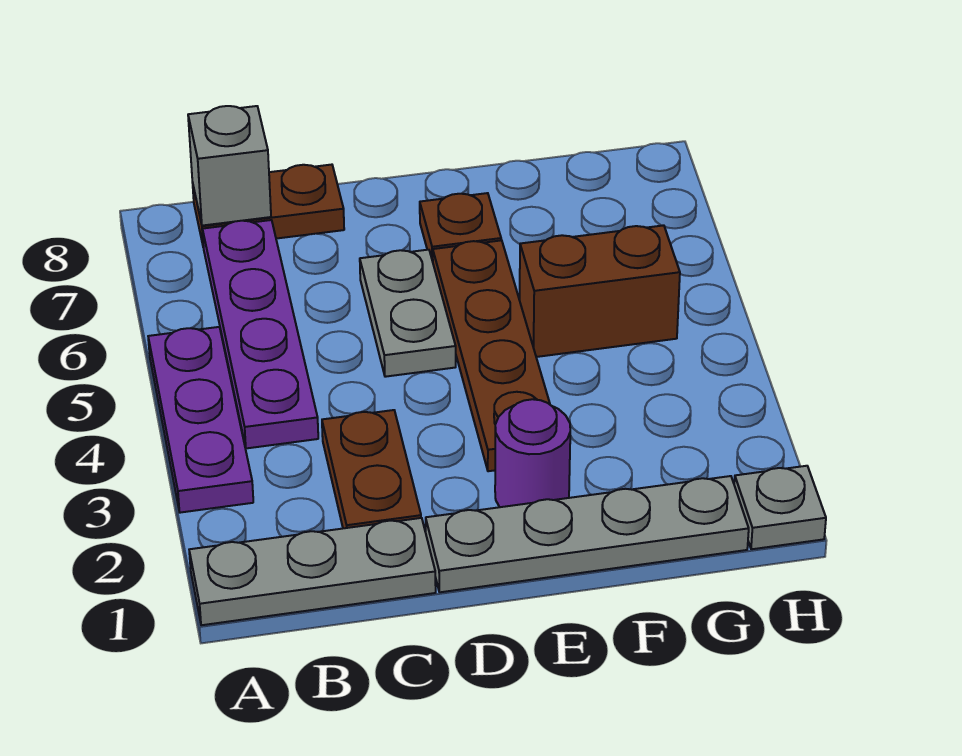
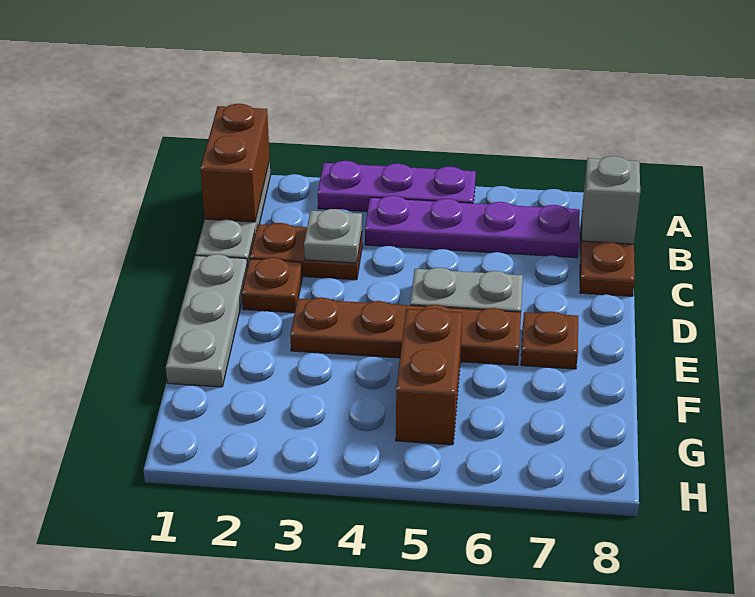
none -> brown 1x2 brick [200,104,270,222]
grey 1x4 plate [426,476,749,592] -> grey 1x3 plate [166,254,248,387]
none -> brown 1x1 plate [242,258,302,313]
purple 1x1 round brick [495,399,570,507] -> none
grey 1x1 plate [734,466,826,549] -> grey 1x1 plate moved to [304,209,362,263]

